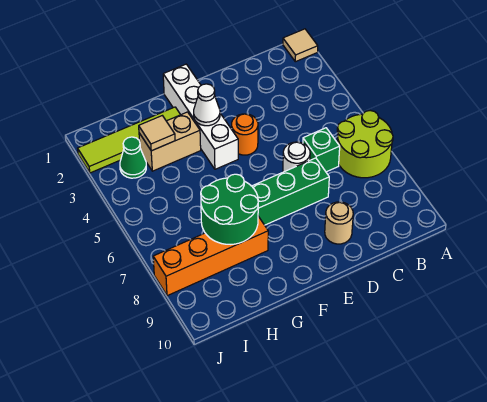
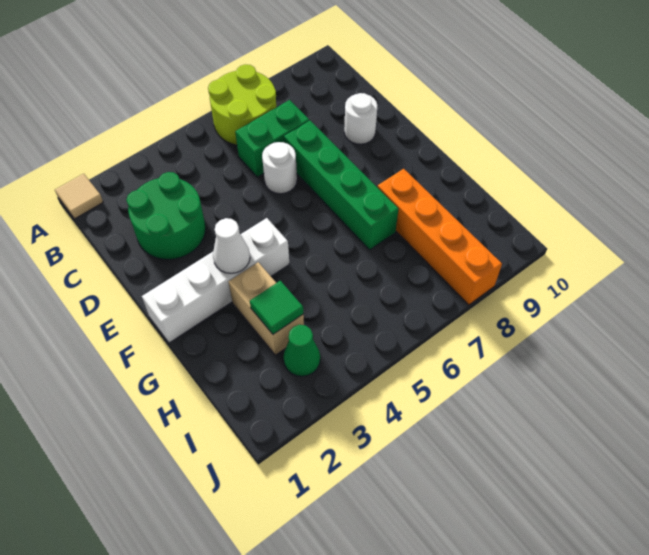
green 1x1 brick [303,128,340,172] -> green 1x2 brick [235,100,309,177]
tan 1x1 round brick [325,202,353,244] -> white 1x1 round brick [344,93,378,144]
orange 1x1 round brick [232,114,258,155] -> none
lime 1x4 tile [78,107,180,173] -> none
green 2x2 round brick [201,174,258,244] -> green 2x2 round brick moved to [126,172,206,259]
tan 1x1 tile [139,116,175,151] -> green 1x1 tile [250,281,303,334]

